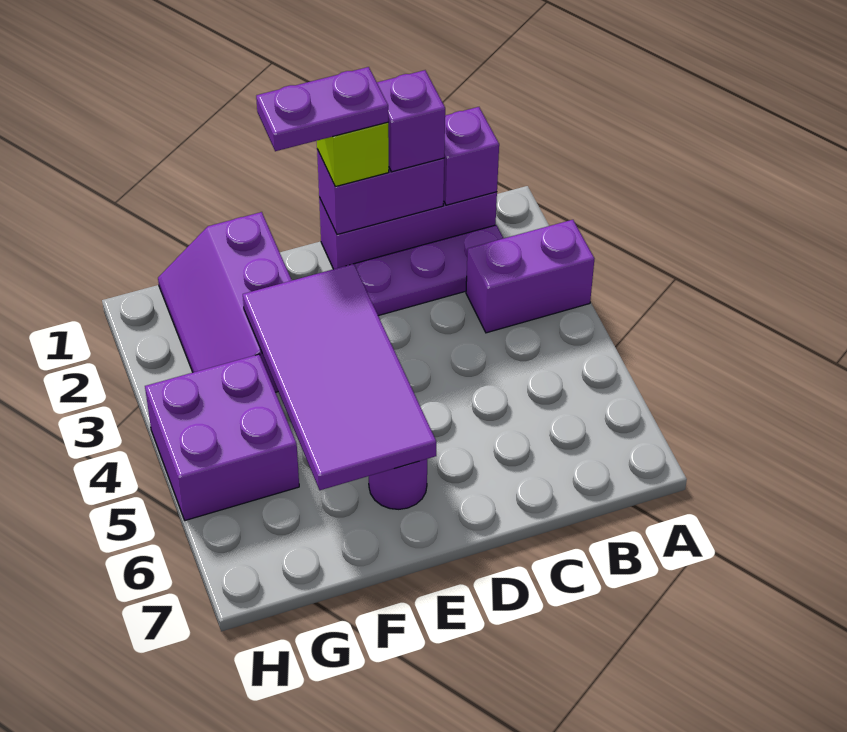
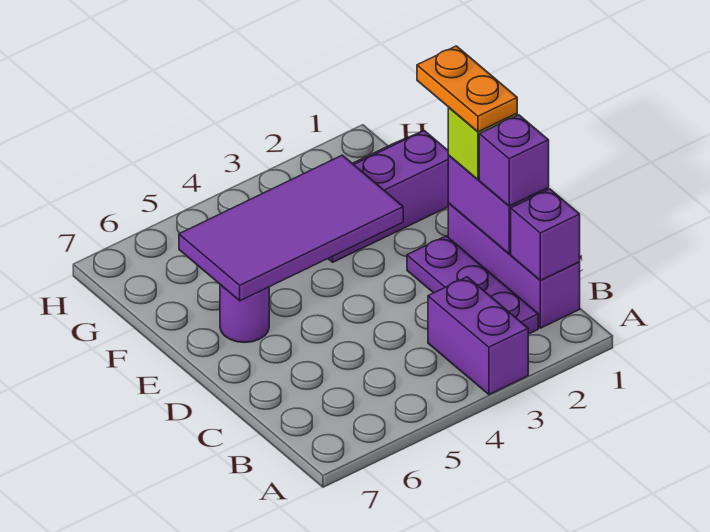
purple 1x2 plate [256,67,388,151] -> orange 1x2 plate [417,46,517,132]
purple 2x2 brick [145,354,299,520] -> none

